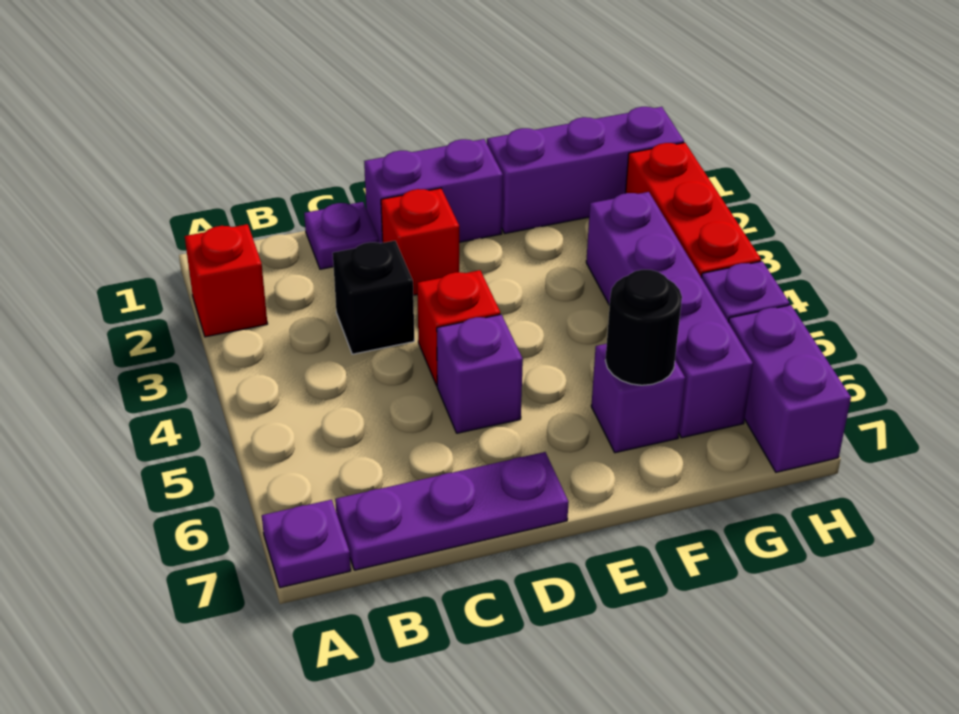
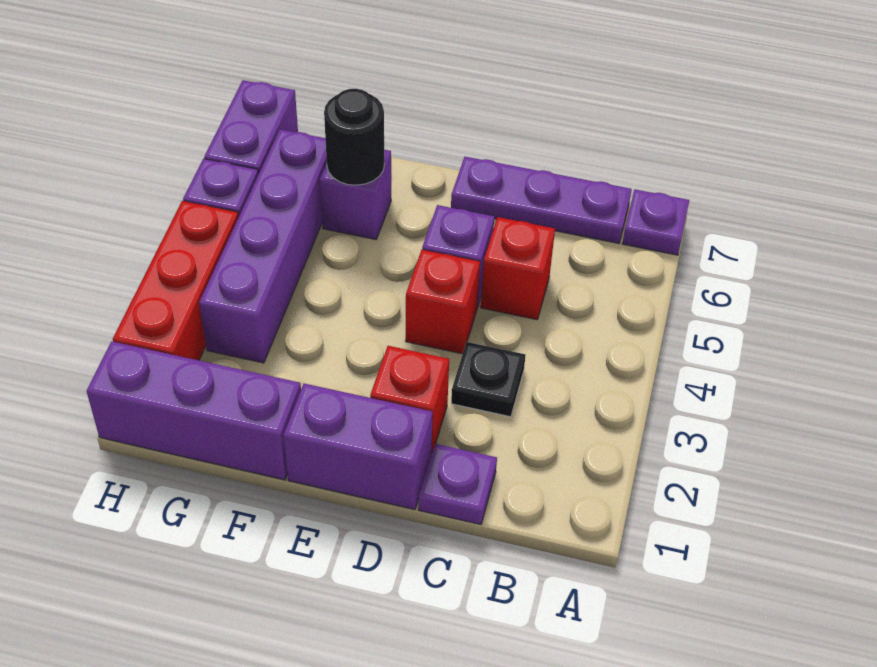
red 1x1 brick [185,224,268,337] -> red 1x1 brick moved to [481,217,555,320]
black 1x1 brick [333,241,414,354] -> black 1x1 plate [451,342,526,417]

